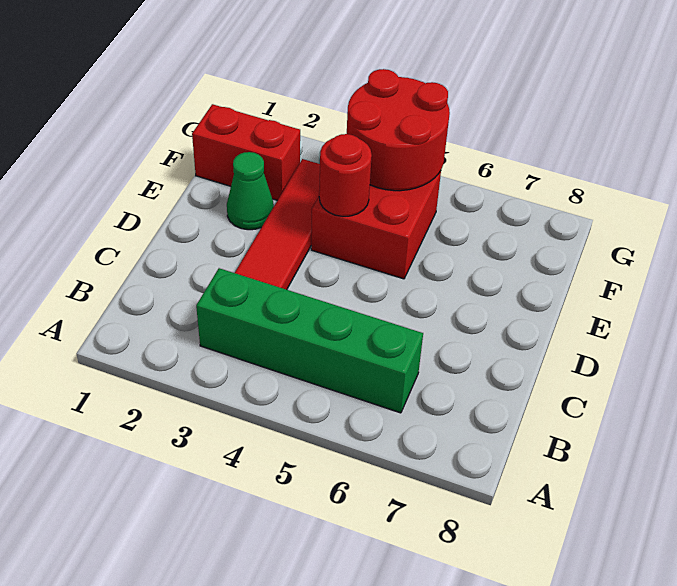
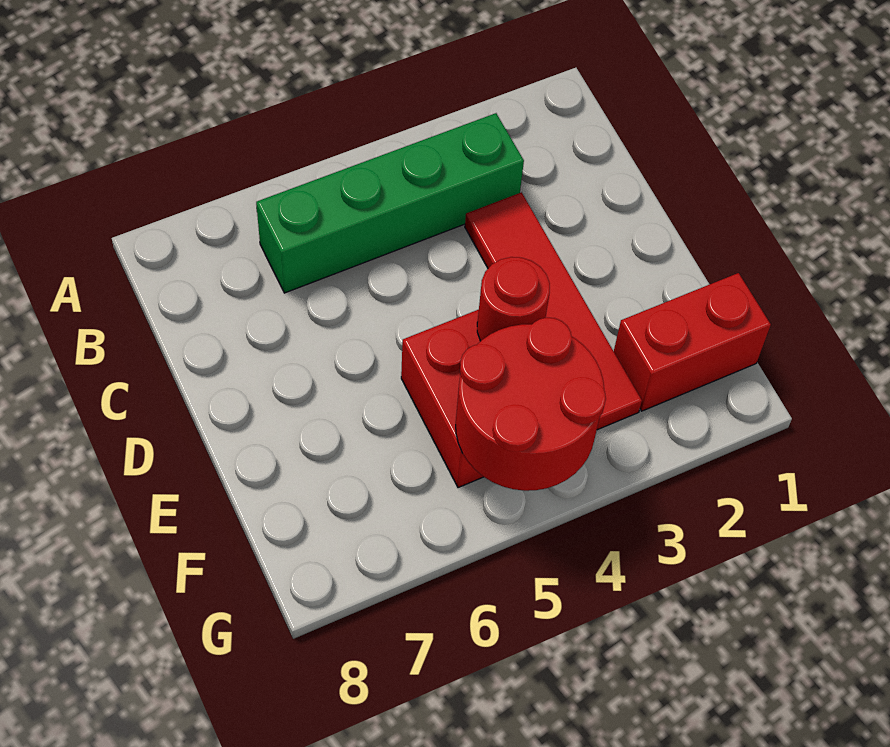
green 1x1 cone [227,152,274,230] -> none

